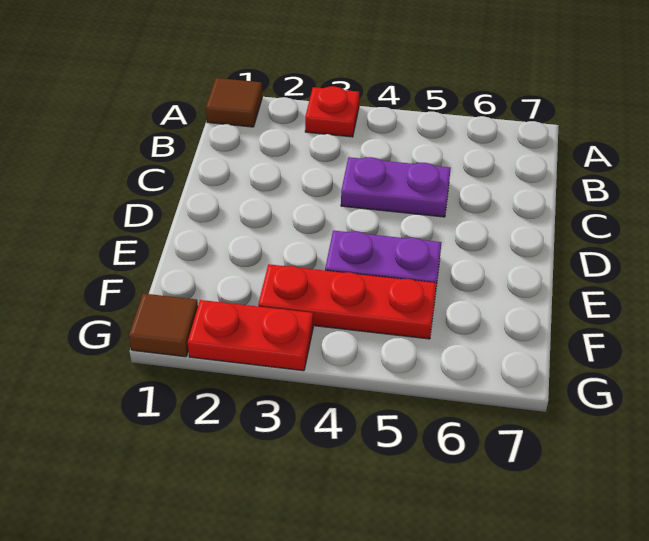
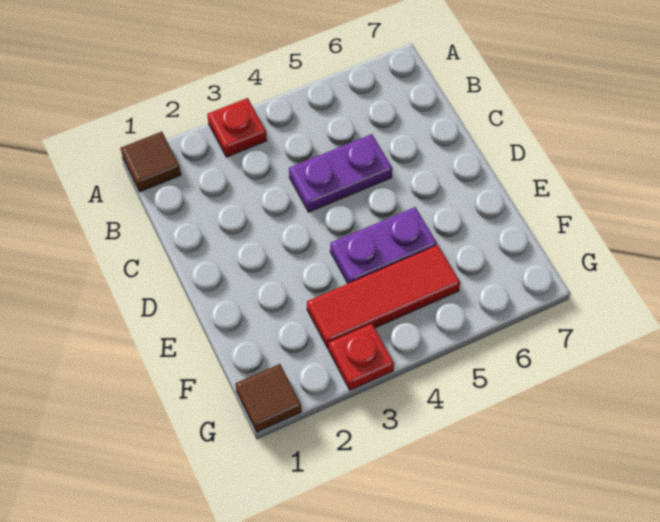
red 1x3 plate [258,264,436,339] -> red 1x3 tile [307,245,460,348]
red 1x2 plate [188,300,313,371] -> red 1x1 plate [329,324,394,390]

